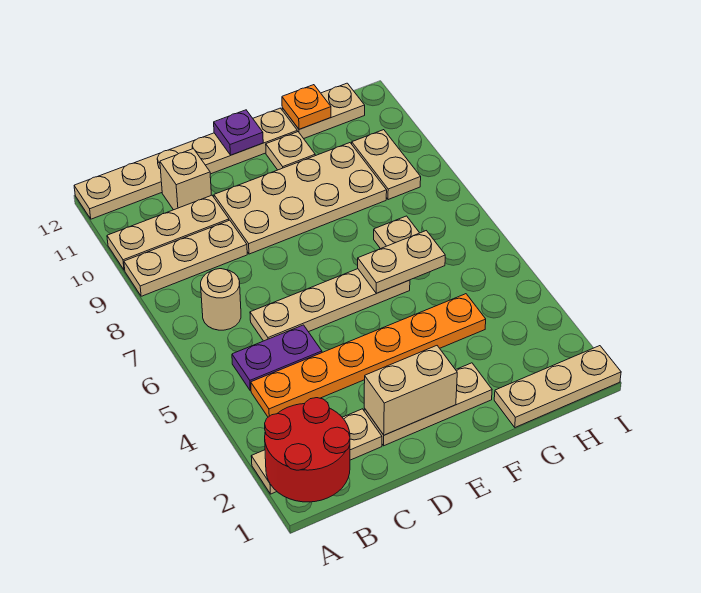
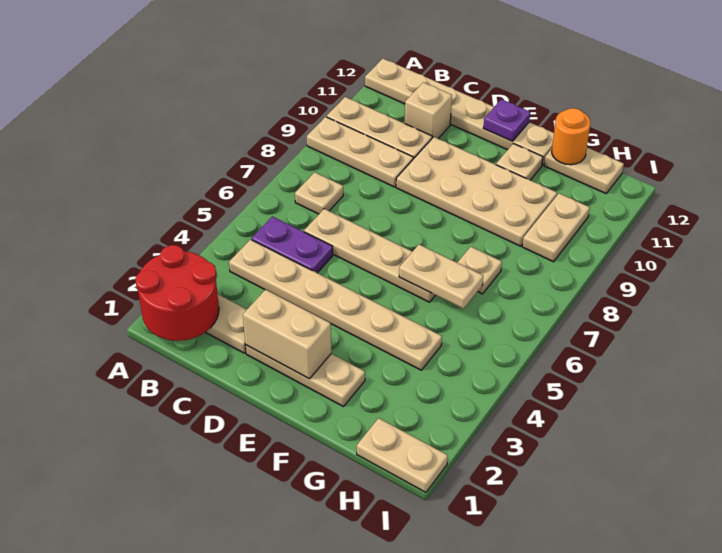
orange 1x6 plate [251,294,486,417] -> tan 1x6 plate [229,240,442,370]
tan 1x1 round brick [201,269,241,330] -> tan 1x1 plate [295,172,343,214]
tan 1x3 plate [494,346,621,427] -> tan 1x2 plate [357,418,448,492]
orange 1x1 plate [282,85,331,129] -> orange 1x1 round brick [552,108,590,165]

